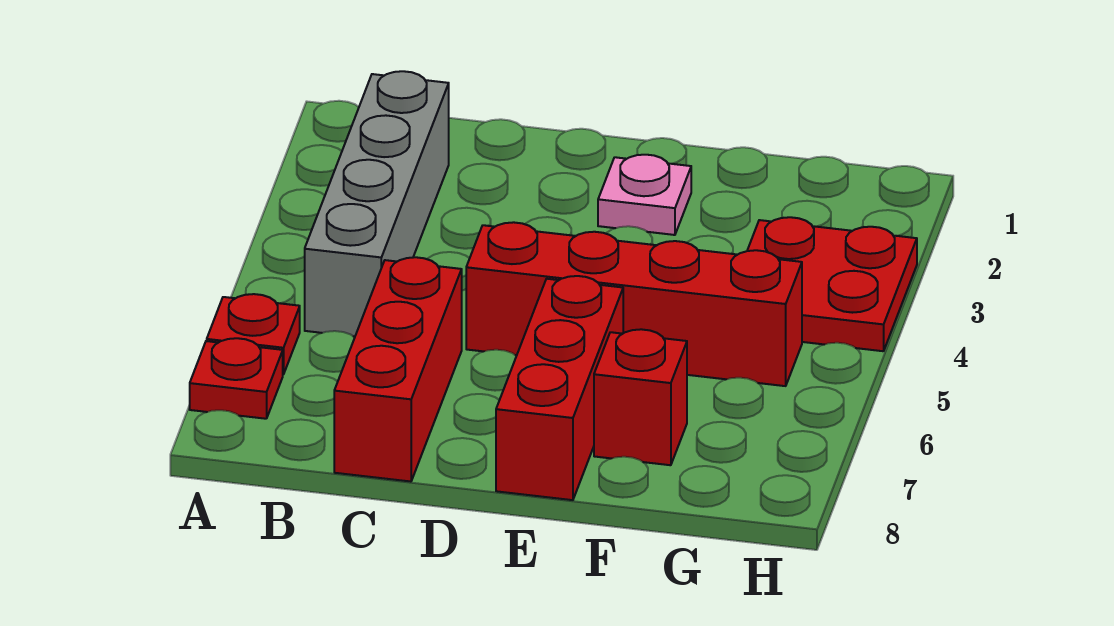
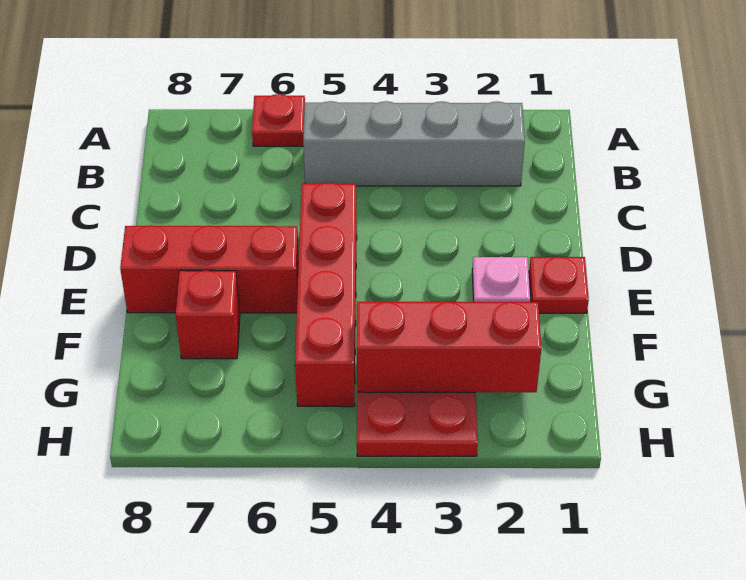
red 1x1 plate [190,338,283,419] -> red 1x1 plate moved to [529,257,589,313]
red 1x3 brick [334,257,462,482] -> red 1x3 brick moved to [357,302,541,392]

